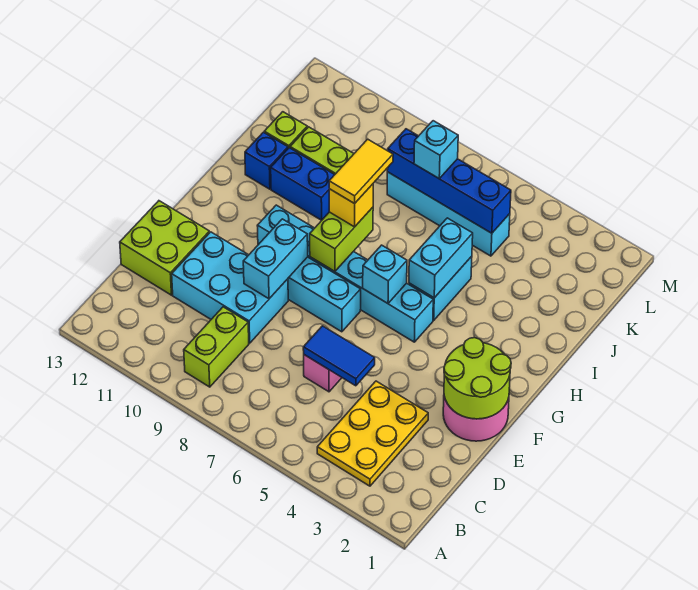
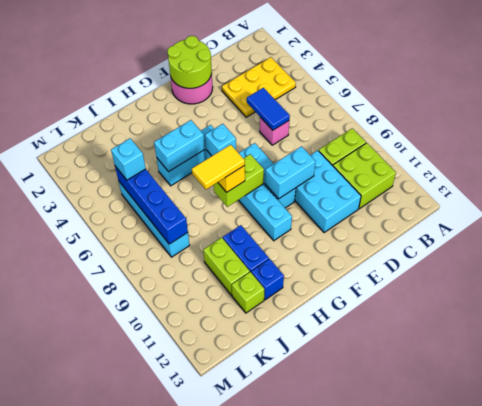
lime 2x2 brick [120,201,209,295] -> lime 2x2 brick moved to [333,143,396,209]
cyan 1x1 brick [414,121,458,178] -> cyan 1x1 brick moved to [111,138,146,180]

